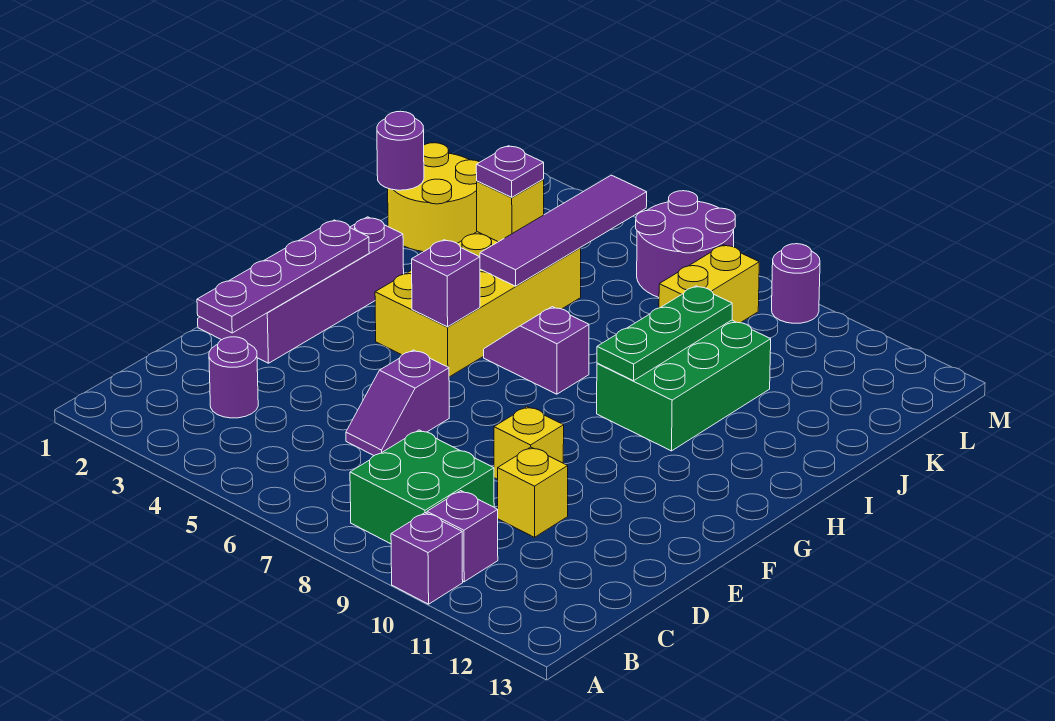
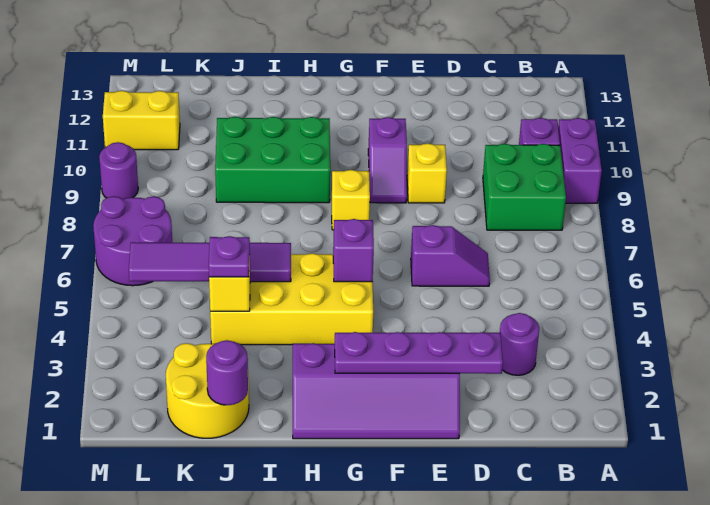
purple 1x1 brick [391,513,463,604] -> purple 1x2 brick [558,118,602,203]
yellow 1x1 brick [498,447,568,537] -> yellow 1x1 brick moved to [332,170,370,230]
purple 1x2 slope [484,307,589,394] -> purple 1x2 slope moved to [368,117,407,203]
green 1x3 plate [597,286,732,381] -> none
yellow 1x2 brick [659,245,759,323] -> yellow 1x2 brick moved to [103,91,180,150]

